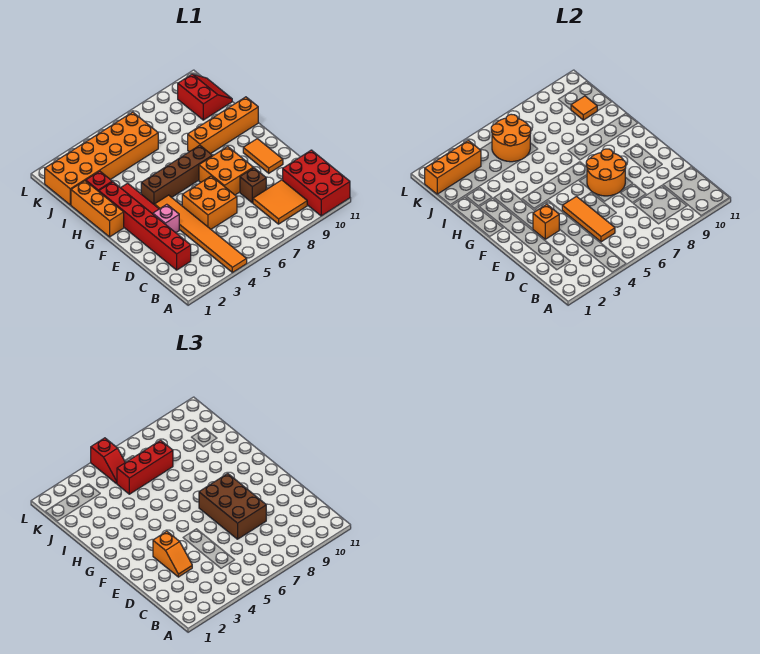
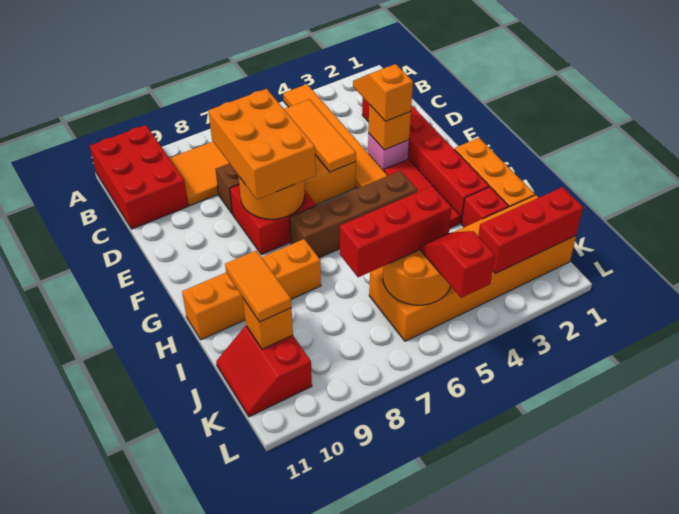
brown 2x3 brick [199,474,266,539] -> orange 2x3 brick [208,89,316,199]
orange 2x2 brick [199,147,253,195] -> red 2x2 brick [230,185,316,255]
orange 1x2 tile [243,139,283,173] -> orange 1x2 tile moved to [225,250,292,322]
orange 1x1 tile [571,96,597,120] -> orange 1x1 brick [243,299,293,349]
orange 1x3 brick [425,140,481,194] -> red 1x3 brick [478,187,583,274]

